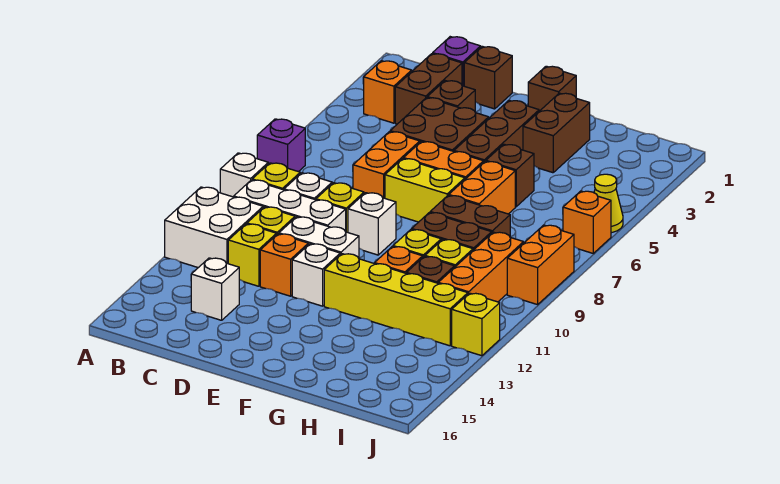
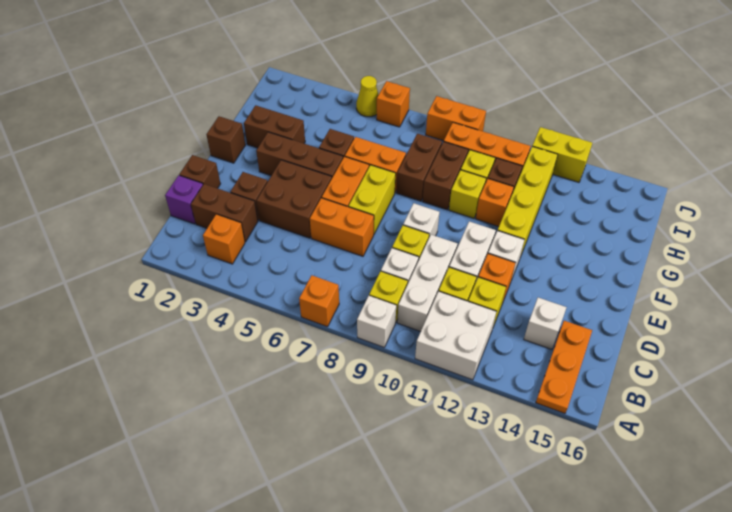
purple 1x1 brick [257,119,305,172] -> orange 1x1 brick [299,275,339,327]
none -> orange 1x3 plate [536,321,592,413]
yellow 1x1 brick [452,293,500,356] -> yellow 1x2 brick [532,127,592,182]

